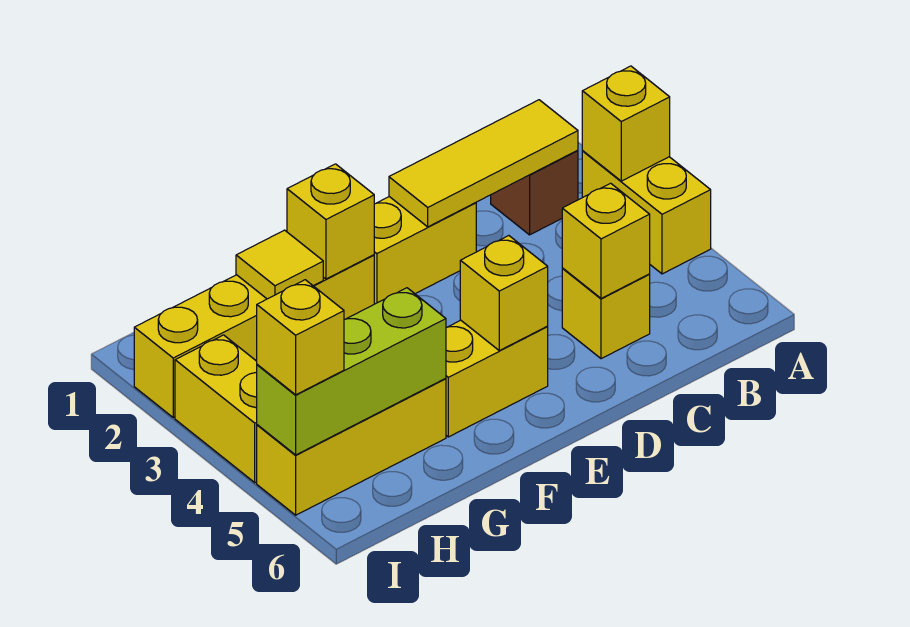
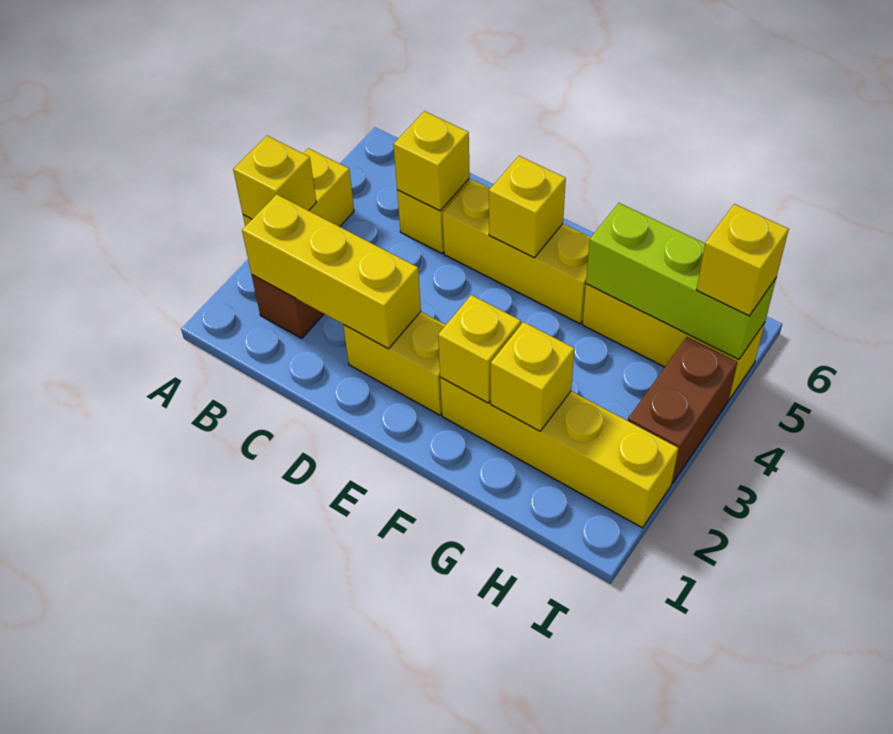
yellow 1x3 tile [389,100,578,227] -> yellow 1x3 brick [242,194,421,349]
yellow 1x2 brick [446,320,548,437] -> yellow 1x3 brick [443,180,591,324]
yellow 1x1 tile [236,230,323,299] -> yellow 1x1 brick [491,322,575,431]
yellow 1x2 brick [175,335,257,483] -> brown 1x2 brick [628,337,737,483]

